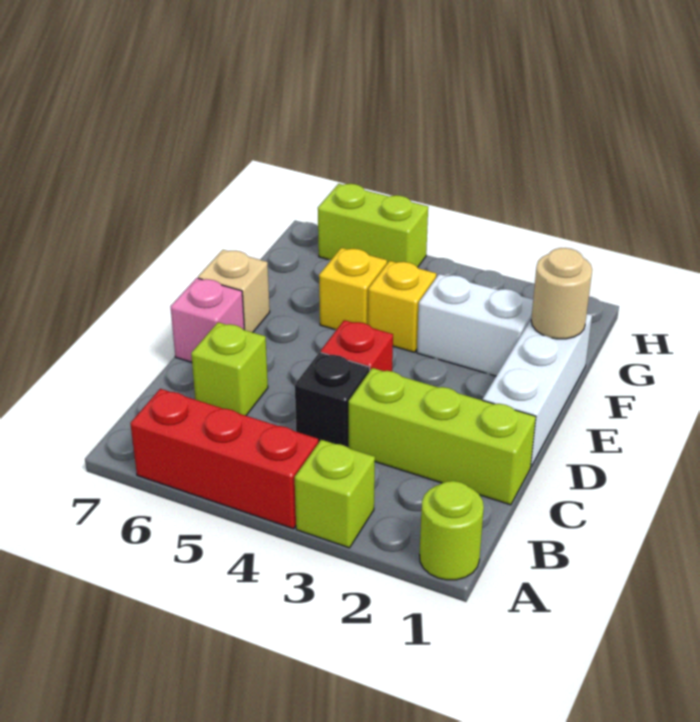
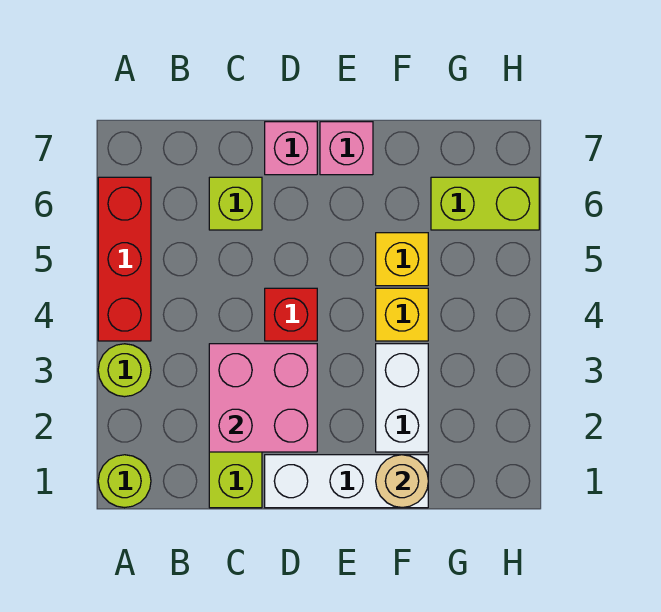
lime 1x1 brick [295,440,375,548] -> lime 1x1 round brick [98,344,151,397]
none -> pink 2x2 brick [209,344,317,452]
black 1x1 brick [295,352,370,448] -> none
tan 1x1 brick [198,250,270,332] -> pink 1x1 brick [320,122,373,175]
lime 1x2 brick [318,184,428,267] -> lime 1x2 brick turned to [431,177,539,230]

